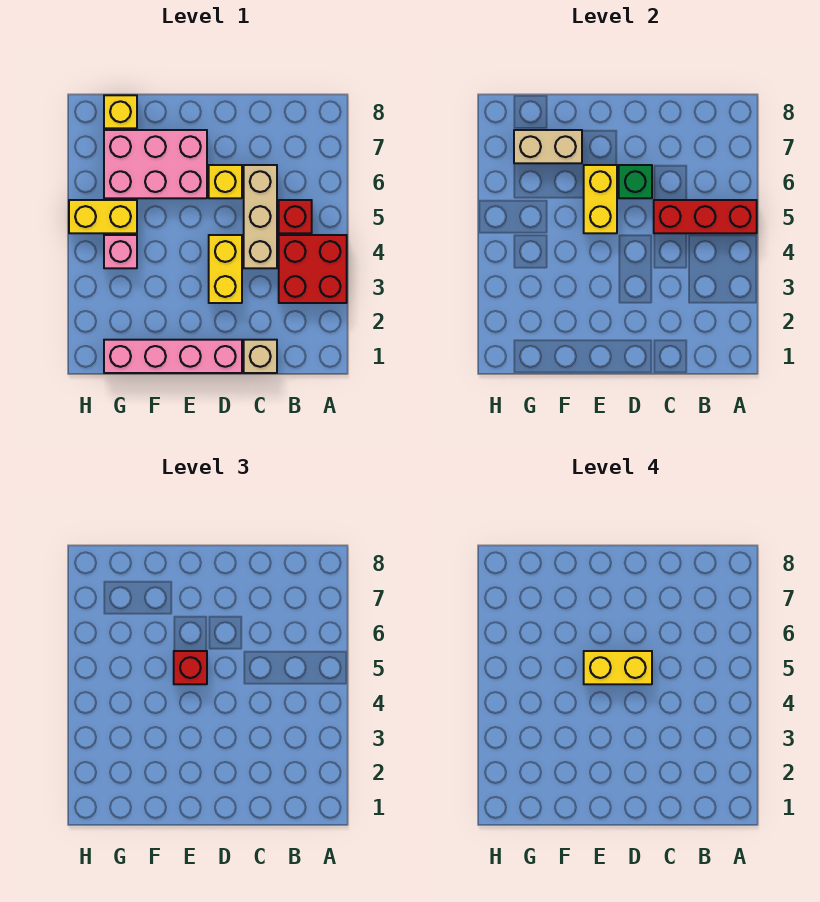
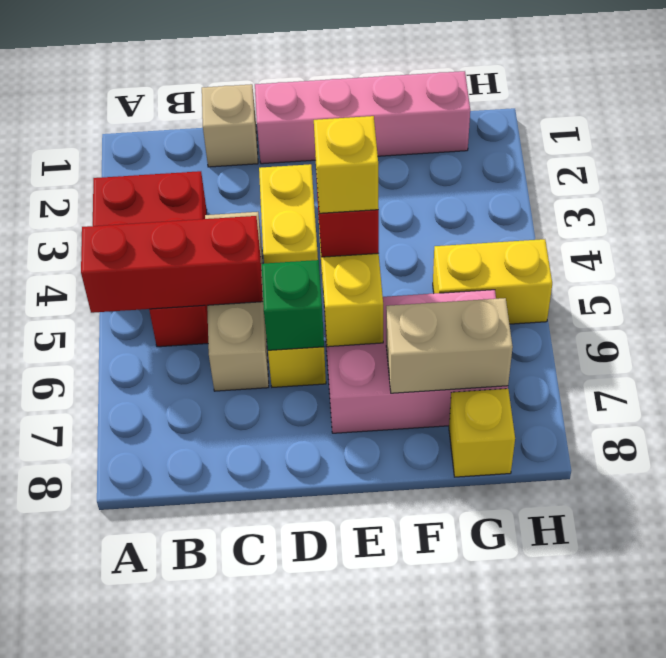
yellow 1x2 brick [584,651,652,684] -> yellow 1x1 brick [314,116,379,213]
pink 1x1 brick [104,235,137,268] -> none

